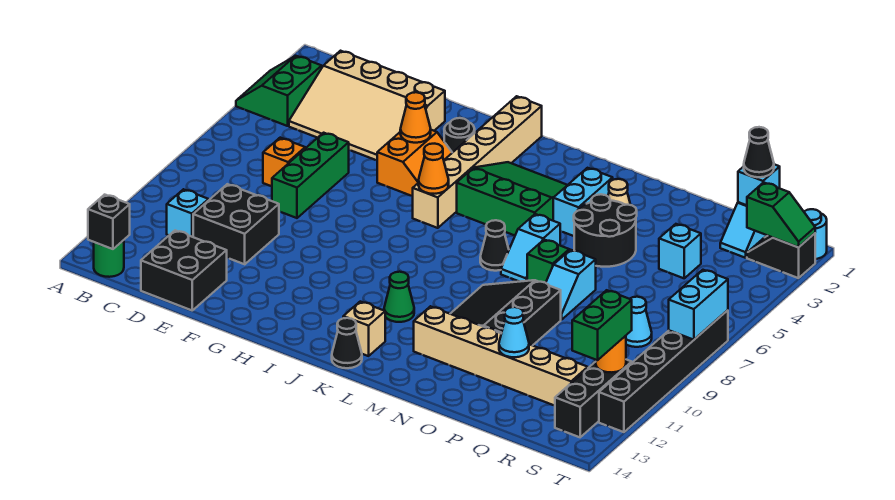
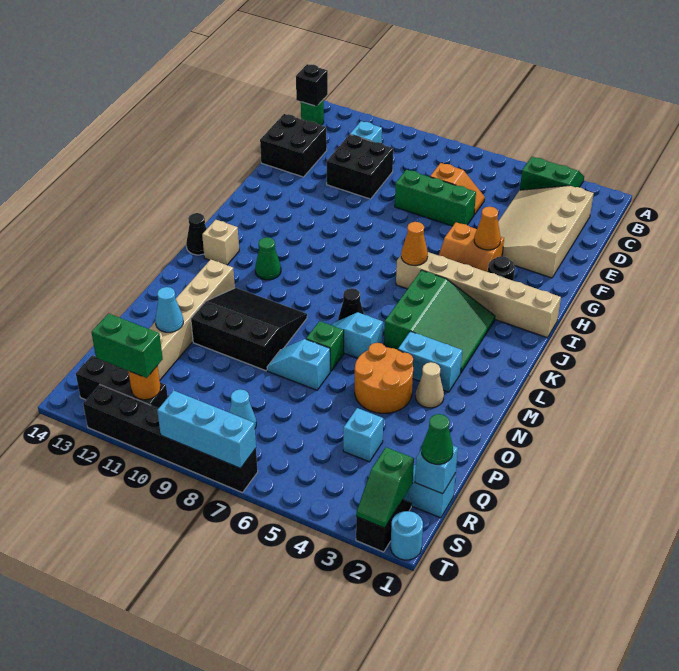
black 2x2 round brick [574,194,637,267] -> orange 2x2 round brick [355,343,413,413]
black 1x1 cone [744,127,774,177] -> green 1x1 cone [422,414,453,464]
cyan 1x2 brick [669,270,728,340] -> cyan 1x3 brick [157,391,256,468]

